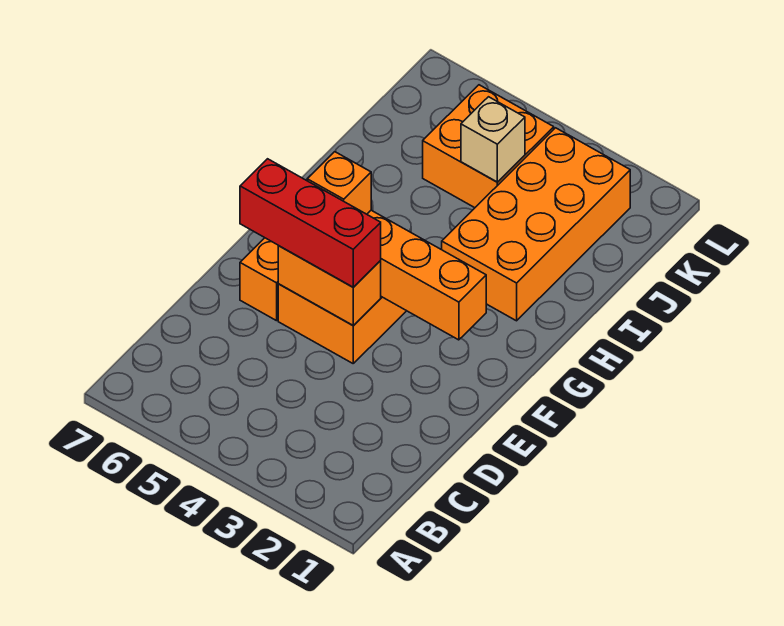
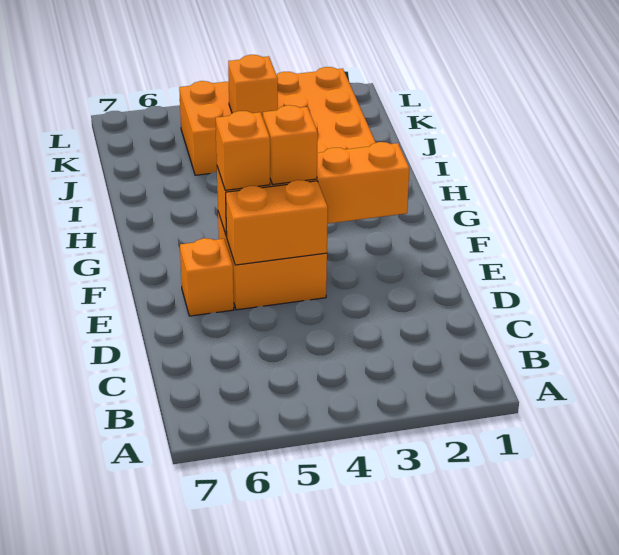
red 1x3 brick [240,159,381,287] -> none
none -> orange 1x1 brick [263,105,318,184]
tan 1x1 brick [461,97,525,182] -> orange 1x1 brick [228,55,278,117]

